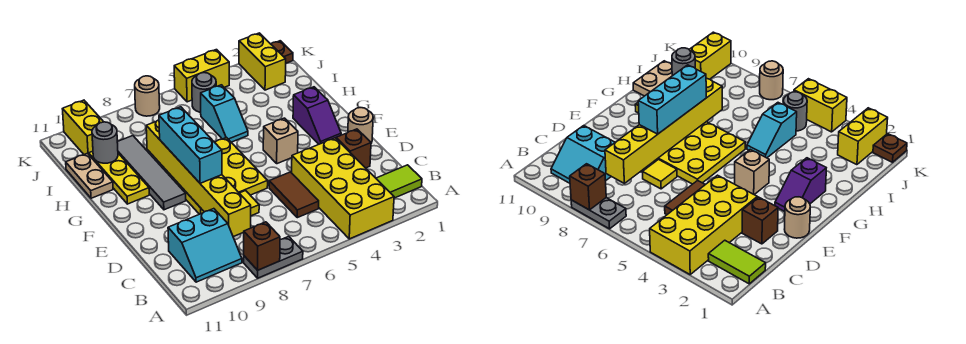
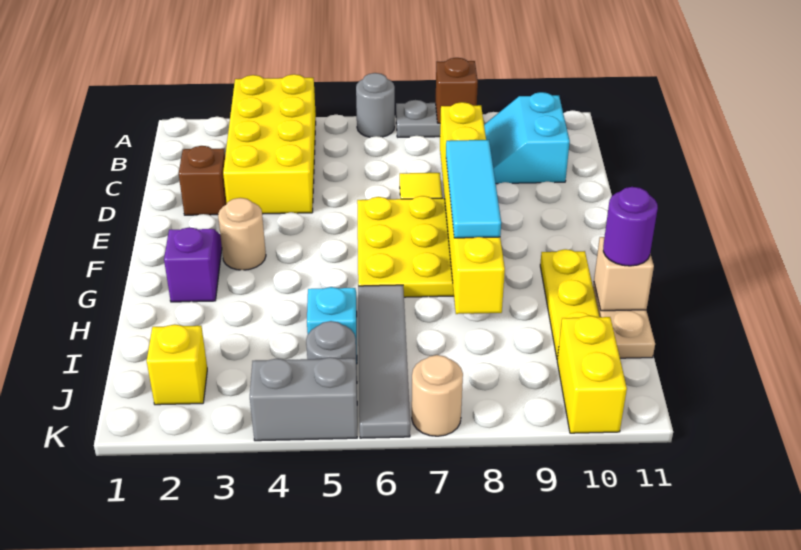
lime 1x2 tile [376,165,422,198] -> none
cyan 2x2 slope [168,209,242,282] -> cyan 2x2 slope turned to [484,92,570,184]
brown 1x2 tile [269,172,319,218] -> none
tan 1x1 round brick [348,108,373,143] -> tan 1x1 round brick moved to [218,198,266,270]
cyan 1x3 brick [159,107,222,183] -> cyan 1x3 tile [446,140,501,238]
tan 1x1 brick [263,118,298,164] -> tan 1x1 brick moved to [594,237,654,311]
grey 1x4 tile [117,136,186,210] -> grey 1x4 tile moved to [358,285,410,438]
none -> purple 1x1 round brick [603,187,658,266]
grey 1x1 round brick [92,122,118,163] -> grey 1x1 round brick moved to [356,73,395,137]
yellow 1x2 brick [239,33,286,90] -> yellow 1x1 brick [147,324,207,405]
brown 1x1 plate [271,41,293,63] -> none
yellow 1x2 brick [174,50,229,102] -> grey 1x2 brick [250,357,357,441]

